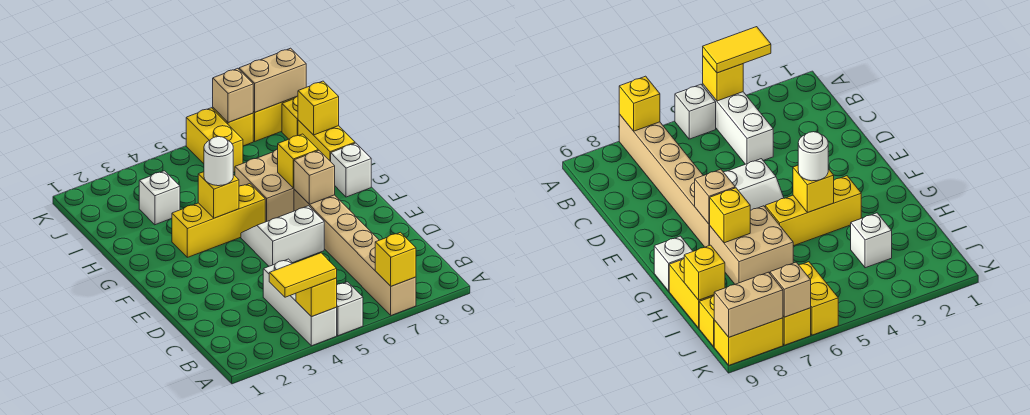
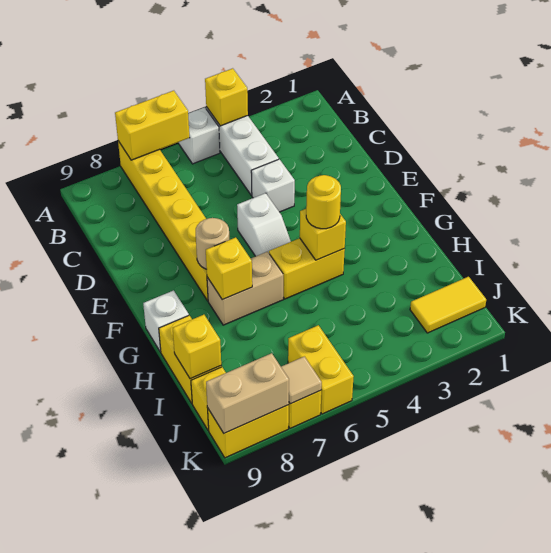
yellow 1x2 tile [269,253,337,297] -> yellow 1x2 tile moved to [410,277,486,333]
tan 1x6 brick [294,189,416,315] -> yellow 1x6 brick [118,141,208,301]
yellow 1x1 brick [375,232,416,286] -> yellow 1x2 brick [115,91,190,160]
white 2x2 slope [241,206,324,266] -> white 1x2 slope [237,193,291,256]
tan 1x1 brick [294,150,335,204] -> tan 1x1 round brick [196,218,229,269]
yellow 1x3 brick [172,184,265,257] -> yellow 1x2 brick [269,238,345,299]
white 1x1 round brick [204,137,233,186] -> yellow 1x1 round brick [306,175,341,229]
tan 2x2 brick [235,149,294,222] -> tan 1x2 brick [207,252,283,325]
white 1x1 brick [139,171,180,225] -> white 1x1 brick moved to [251,159,295,212]
tan 1x1 brick [213,68,253,123] -> tan 1x1 tile [281,356,322,404]

